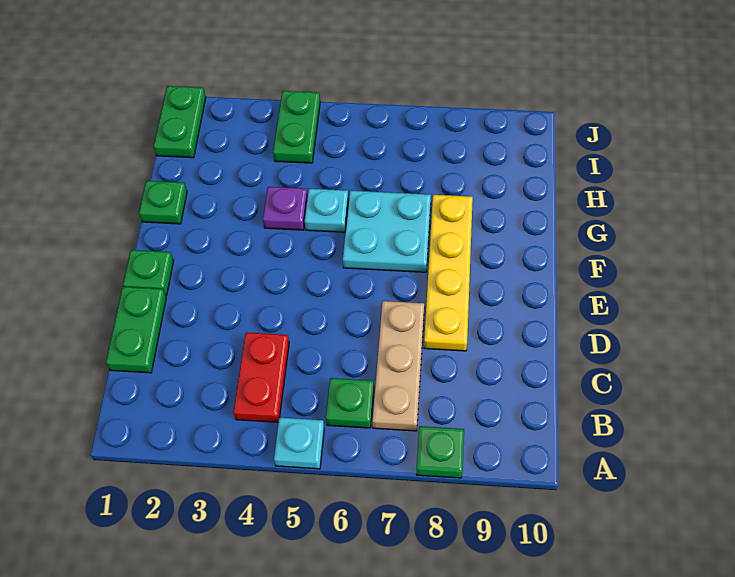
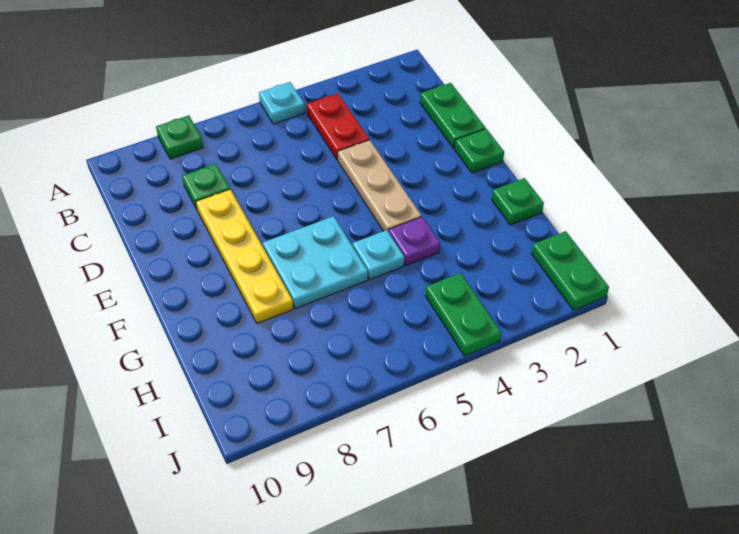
green 1x1 plate [326,378,374,428] -> green 1x1 plate moved to [182,164,230,209]
tan 1x3 plate [372,301,424,431] -> tan 1x3 plate moved to [338,140,421,232]

